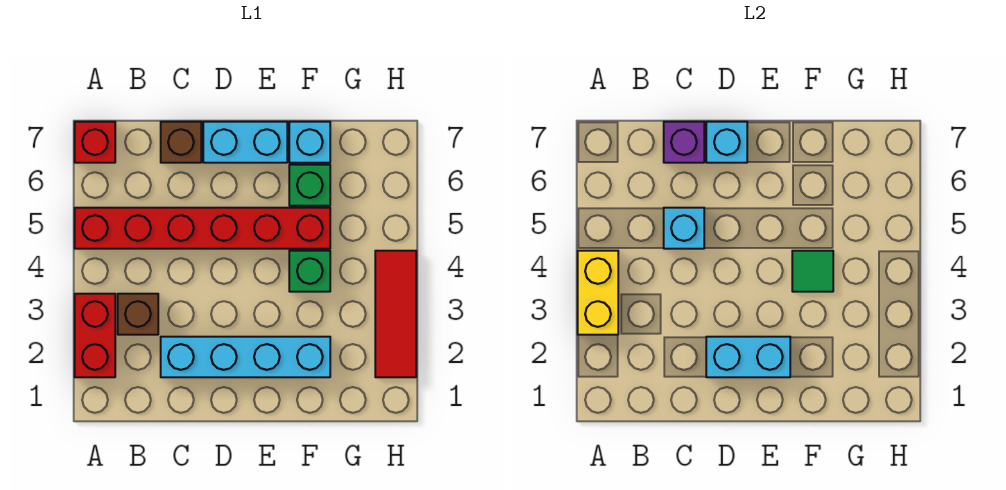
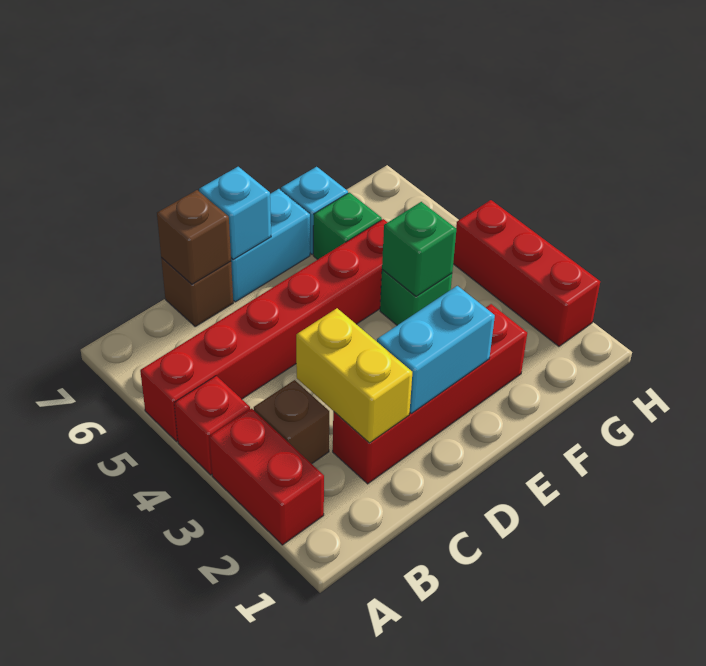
yellow 1x2 brick [578,251,618,335] -> yellow 1x2 brick moved to [296,308,412,443]
red 1x1 brick [75,122,115,163] -> red 1x1 brick moved to [174,376,250,475]
cyan 1x4 brick [161,337,330,377] -> red 1x4 brick [333,304,527,484]
cyan 1x1 brick [664,208,704,249] -> none
purple 1x1 brick [664,122,704,163] -> brown 1x1 brick [157,190,231,284]
green 1x1 tile [792,251,833,292] -> green 1x1 brick [382,202,456,296]
red 1x3 tile [375,251,416,377] -> red 1x3 brick [453,200,600,346]

